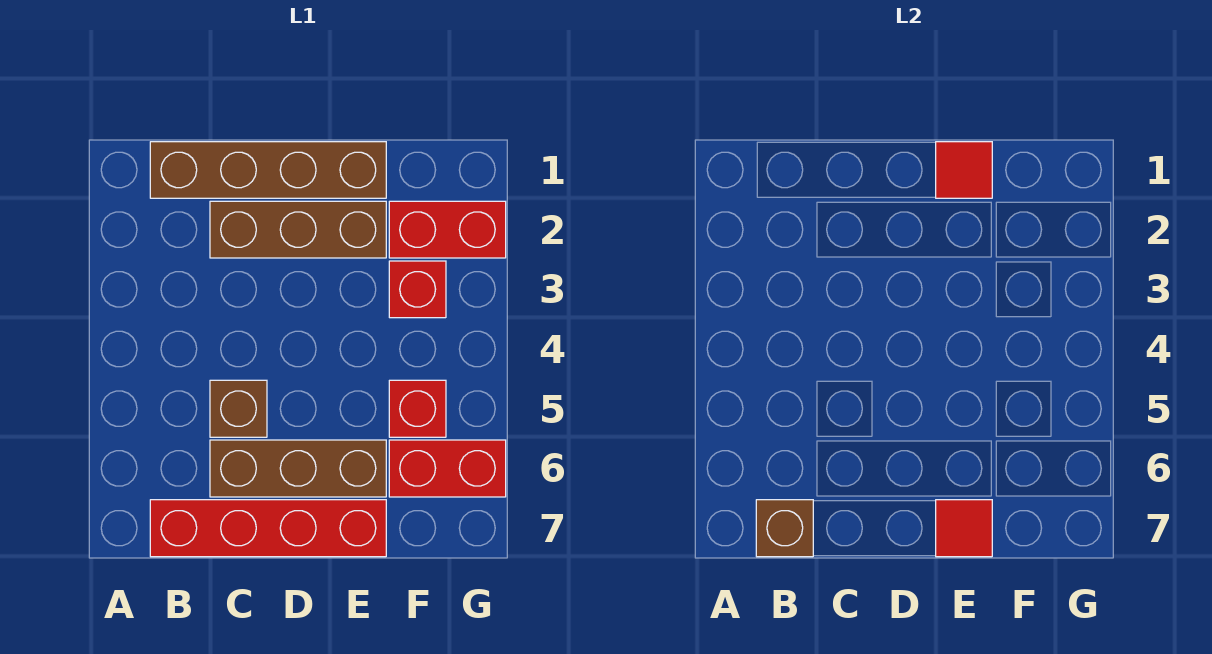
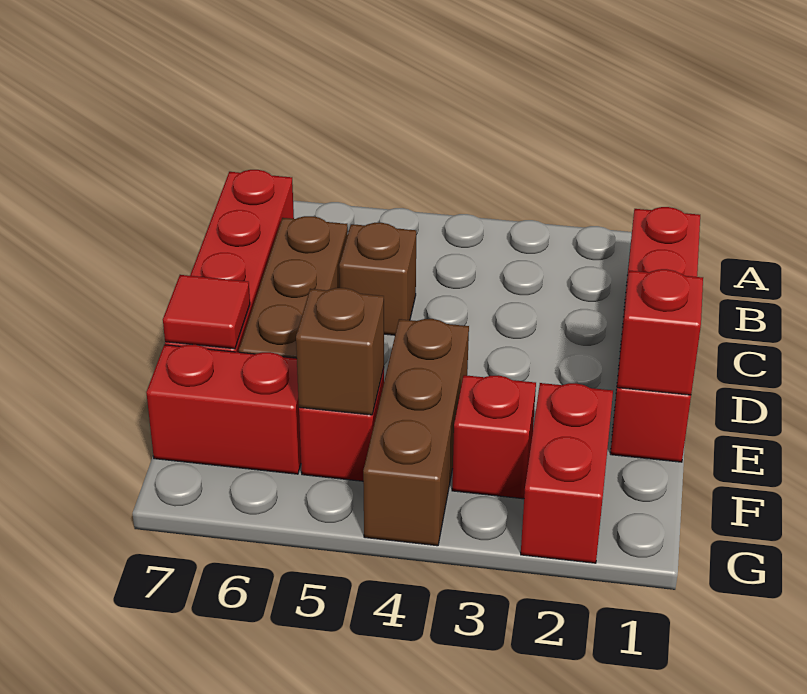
brown 1x4 brick [150,142,386,198] -> red 1x4 brick [610,207,700,462]
brown 1x1 brick [756,500,813,557] -> brown 1x1 brick moved to [296,288,384,415]
brown 1x3 brick [210,201,386,258] -> brown 1x3 brick moved to [363,319,469,546]
red 1x1 tile [936,142,992,198] -> red 1x1 brick [617,269,703,395]
red 1x2 brick [389,440,506,497] -> red 1x2 brick turned to [146,345,301,474]

